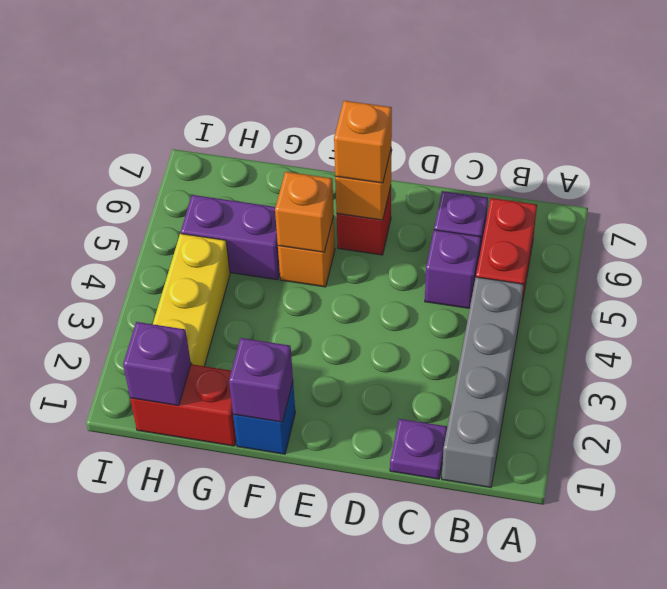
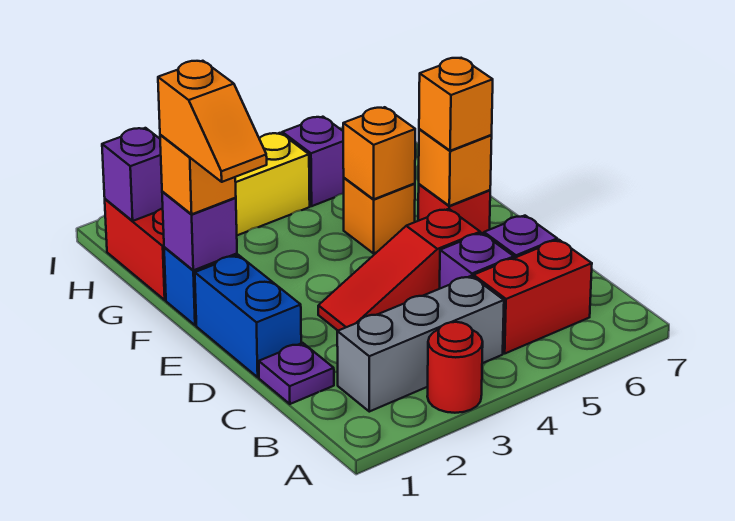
none -> red 1x1 round brick [427,322,483,413]
grey 1x4 brick [442,277,524,487] -> grey 1x3 brick [337,276,504,412]
none -> blue 1x2 brick [195,255,301,377]
none -> red 1x3 slope [318,209,480,331]
none -> orange 1x2 slope [158,61,267,182]
none -> orange 1x1 brick [160,135,236,214]
purple 1x2 brick [181,195,280,280] -> purple 1x1 brick [282,117,344,206]

